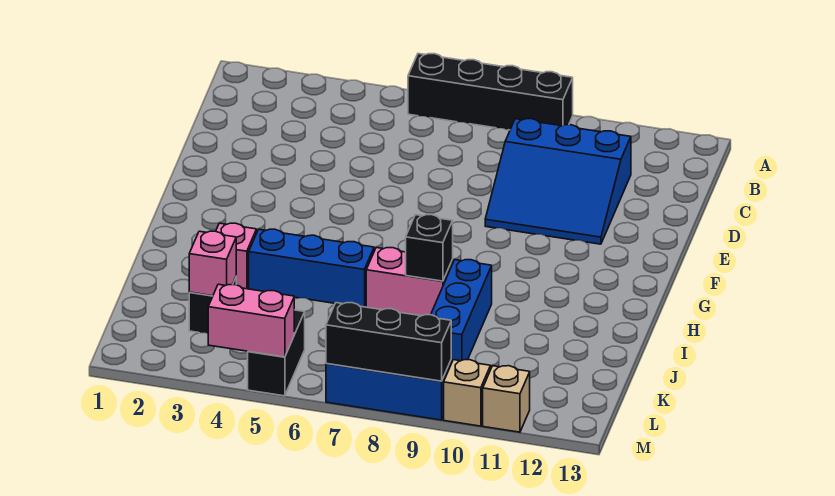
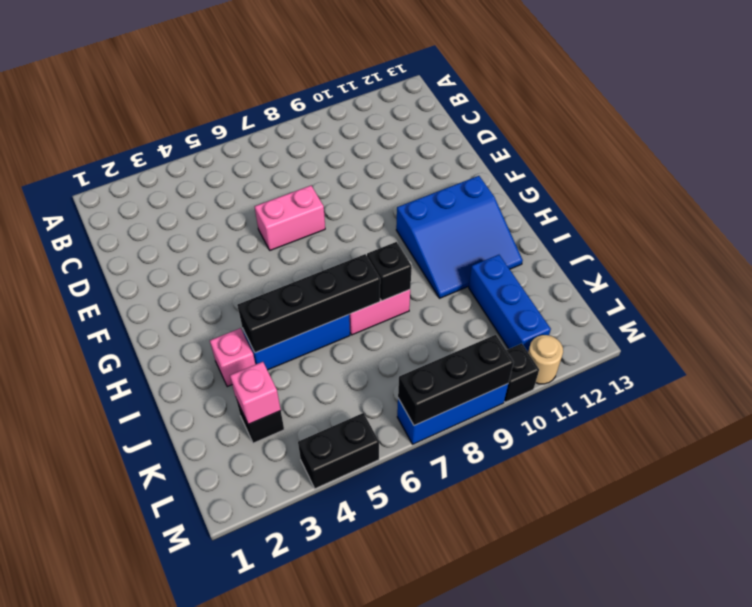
black 1x4 brick [408,54,573,130] -> black 1x4 brick moved to [237,254,380,353]
blue 3x3 slope [485,119,631,244] -> blue 3x3 slope moved to [396,176,523,298]
blue 1x3 brick [431,260,492,363] -> blue 1x3 brick moved to [469,255,551,352]
black 1x2 brick [248,310,305,396] -> black 1x2 brick turned to [298,413,379,489]
pink 1x2 brick [208,284,294,357] -> pink 1x2 brick moved to [255,186,325,250]
tan 1x1 brick [444,360,491,426] -> black 1x1 brick [504,343,539,402]
tan 1x1 brick [483,366,530,432] -> tan 1x1 round brick [528,335,563,384]

